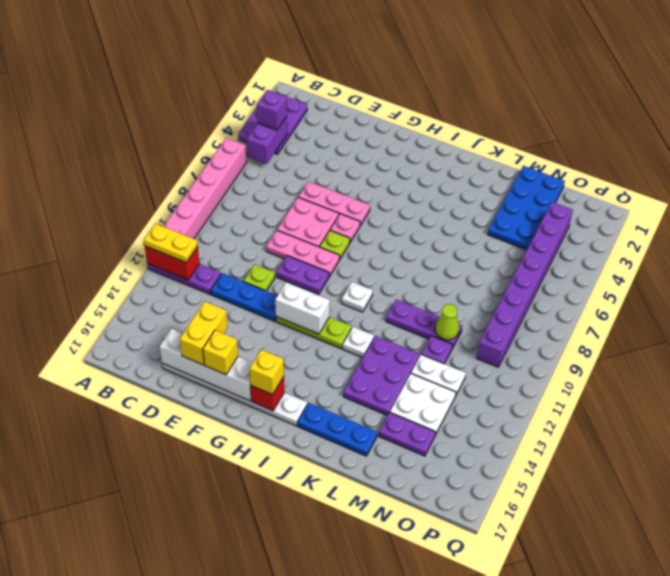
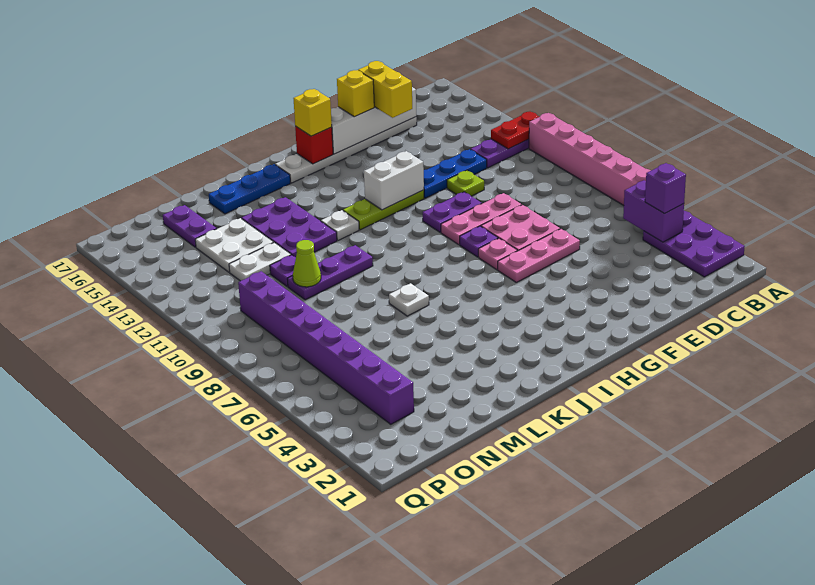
red 1x2 brick [145,246,200,280] -> red 1x2 plate [491,112,539,149]
yellow 1x2 plate [144,223,198,263] -> none
lime 1x1 plate [320,230,350,260] -> purple 1x1 plate [460,226,498,257]
white 1x1 plate [342,282,373,312] -> white 1x1 plate moved to [389,283,429,316]
blue 2x4 plate [488,166,565,250] -> none
purple 1x2 plate [379,412,435,456] -> purple 1x2 plate turned to [163,205,217,247]

